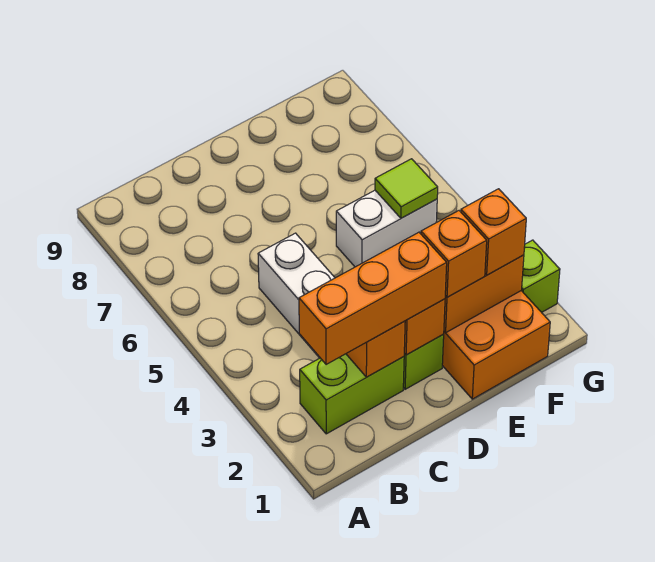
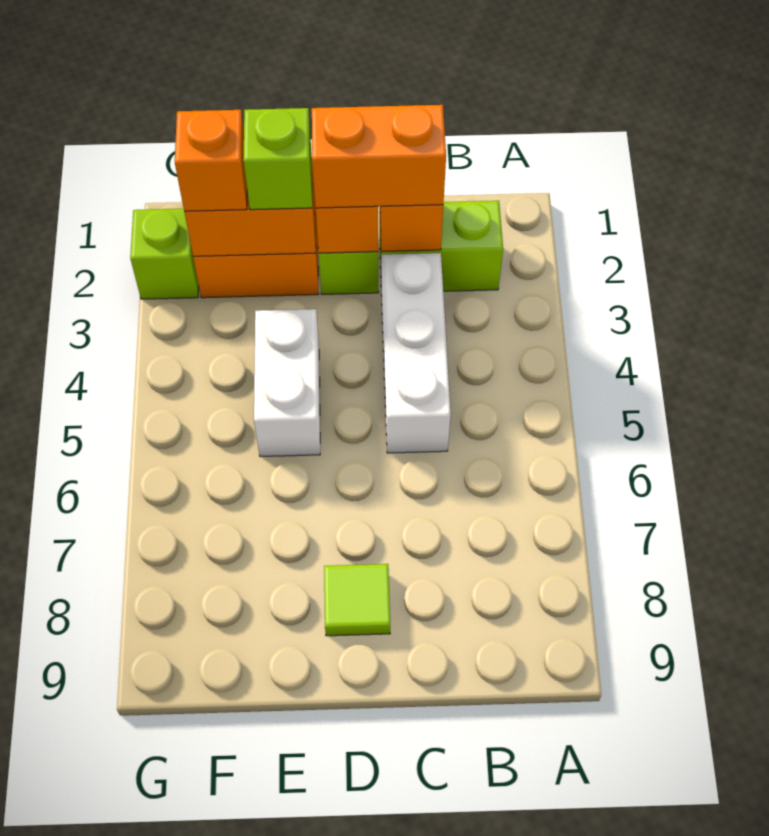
orange 1x3 brick [299,232,447,365] -> orange 1x2 brick [312,105,446,208]
orange 1x1 brick [421,211,487,297] -> lime 1x1 brick [243,108,312,210]
white 1x2 brick [336,190,437,267] -> white 1x2 brick turned to [254,309,320,457]
lime 1x1 tile [375,159,438,218] -> lime 1x1 tile moved to [324,564,390,636]

